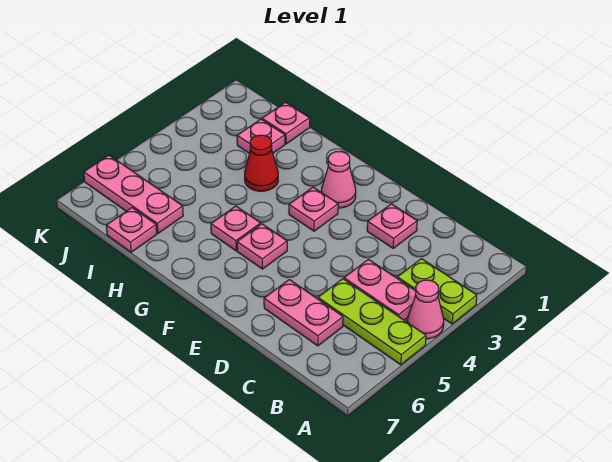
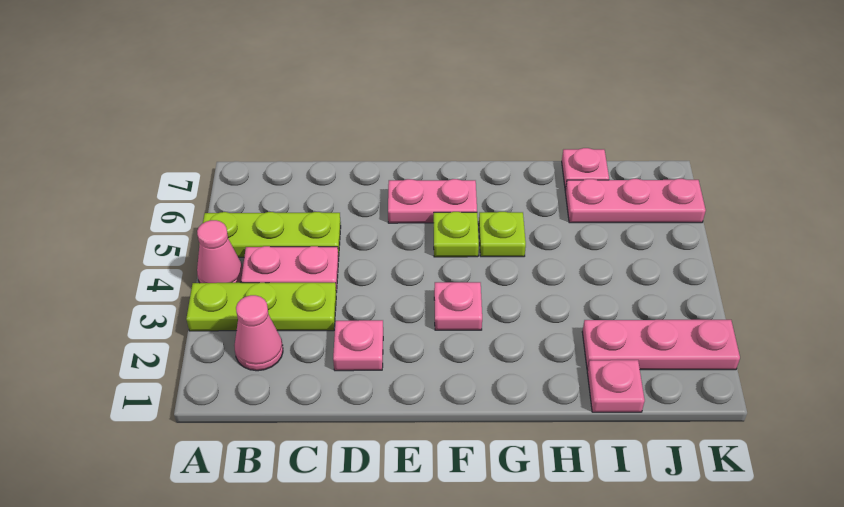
lime 1x2 plate [397,259,477,324] -> lime 1x3 plate [186,283,336,331]
pink 1x2 plate [264,280,343,346] -> pink 1x2 plate moved to [388,179,477,223]
pink 1x1 cone [321,152,356,208] -> pink 1x1 cone moved to [234,295,283,371]
pink 1x1 plate [237,224,287,269] -> lime 1x1 plate [434,212,479,257]
pink 1x1 plate [211,206,261,251] -> lime 1x1 plate [479,212,526,257]
red 1x1 cone [245,135,278,191] -> none
pink 1x1 plate [237,119,285,154] -> pink 1x3 plate [582,320,740,370]

